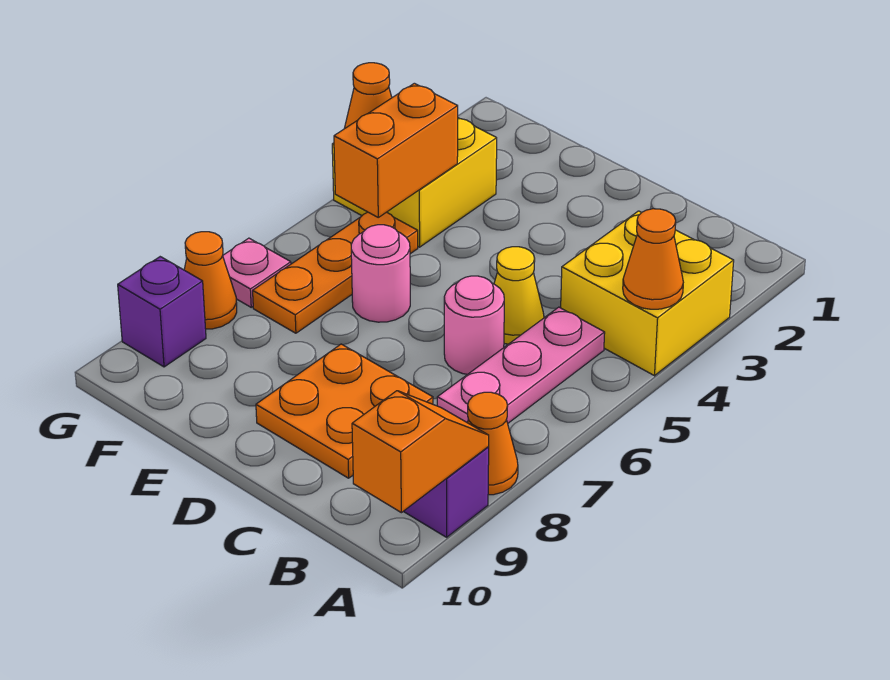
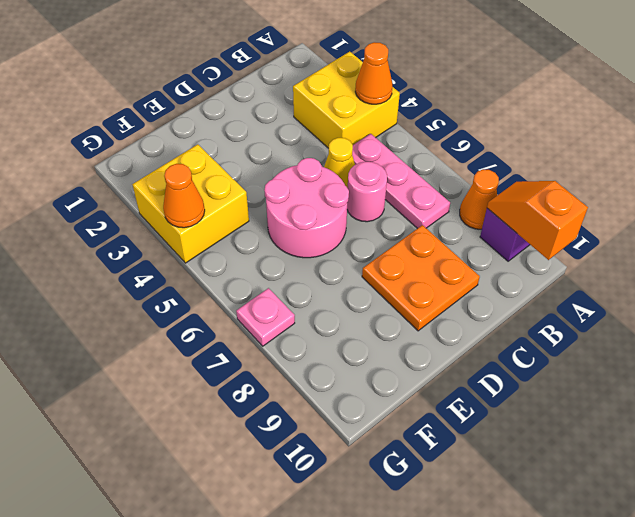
pink 1x1 round brick [351,225,410,322] -> pink 2x2 round brick [264,158,349,258]
orange 1x2 brick [334,83,458,217] -> none
orange 1x3 plate [253,212,418,333] -> none
orange 1x1 cone [184,232,237,329] -> none
purple 1x1 brick [118,257,206,367] -> none

